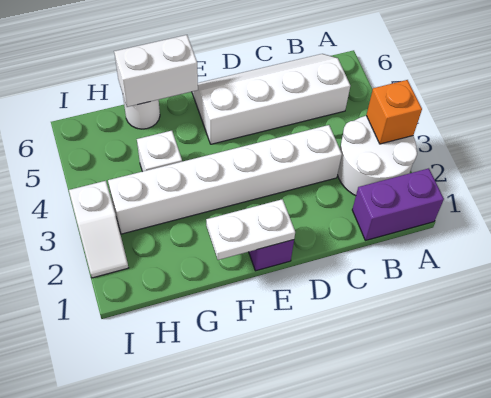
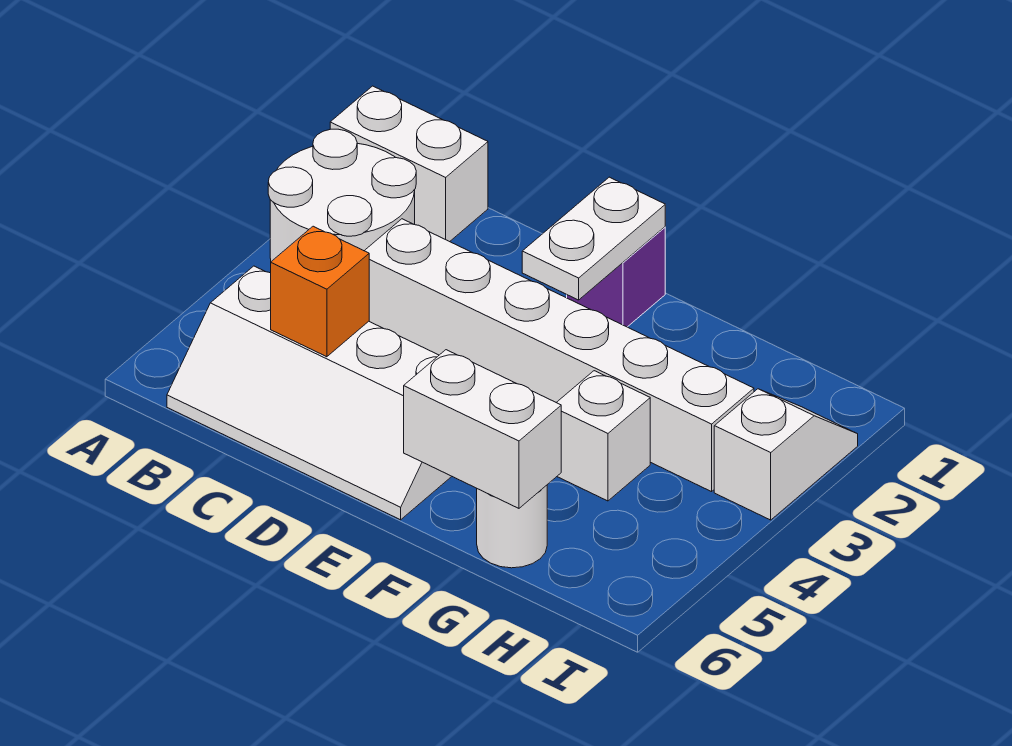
purple 1x2 brick [352,168,444,241] -> white 1x2 brick [330,86,488,242]
orange 1x1 brick [366,80,422,144] -> orange 1x1 brick moved to [271,226,369,357]
white 1x2 plate [206,199,295,260] -> white 1x2 plate turned to [522,177,665,300]

